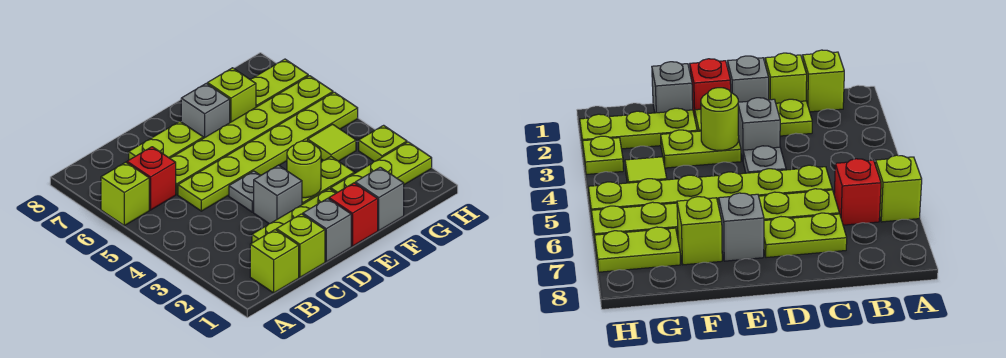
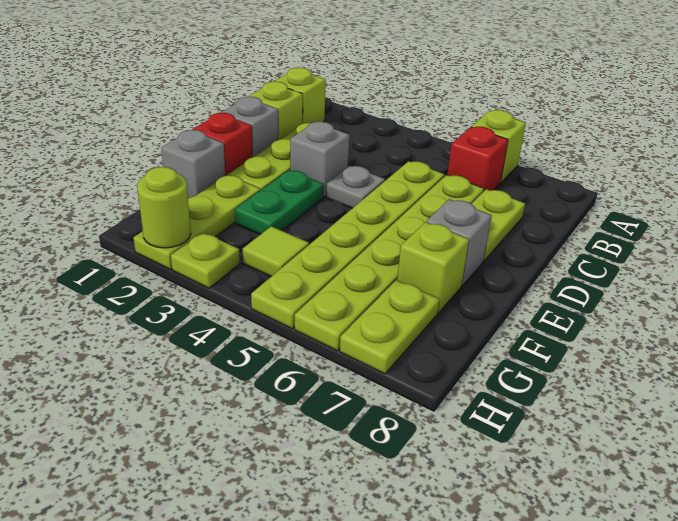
lime 1x2 plate [302,157,354,204] -> green 1x2 plate [235,170,324,235]
lime 1x1 round brick [287,141,321,198] -> lime 1x1 round brick moved to [137,167,191,248]

